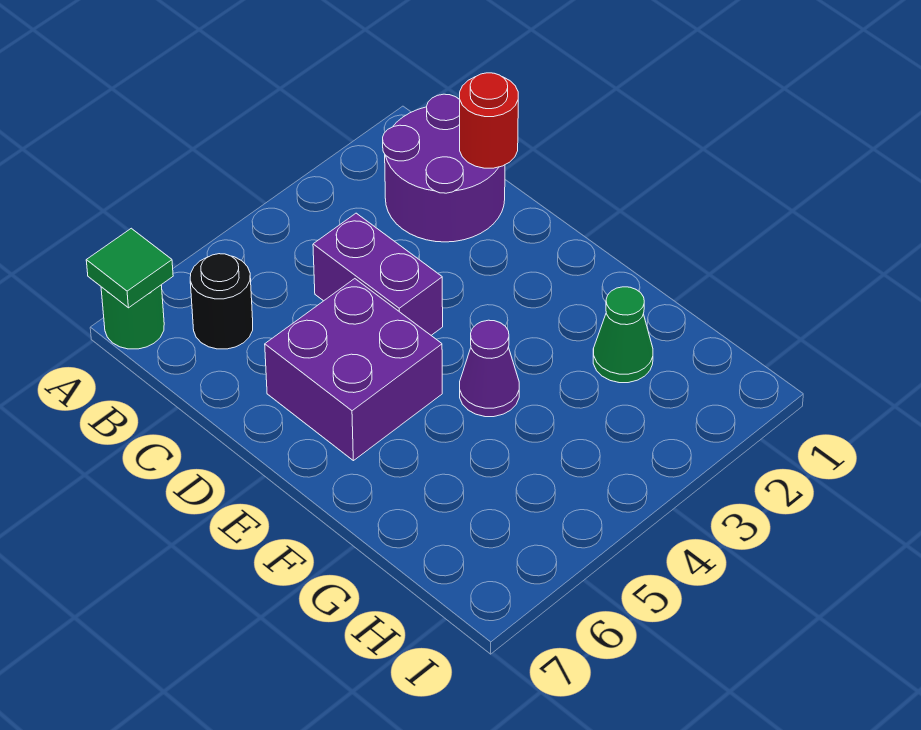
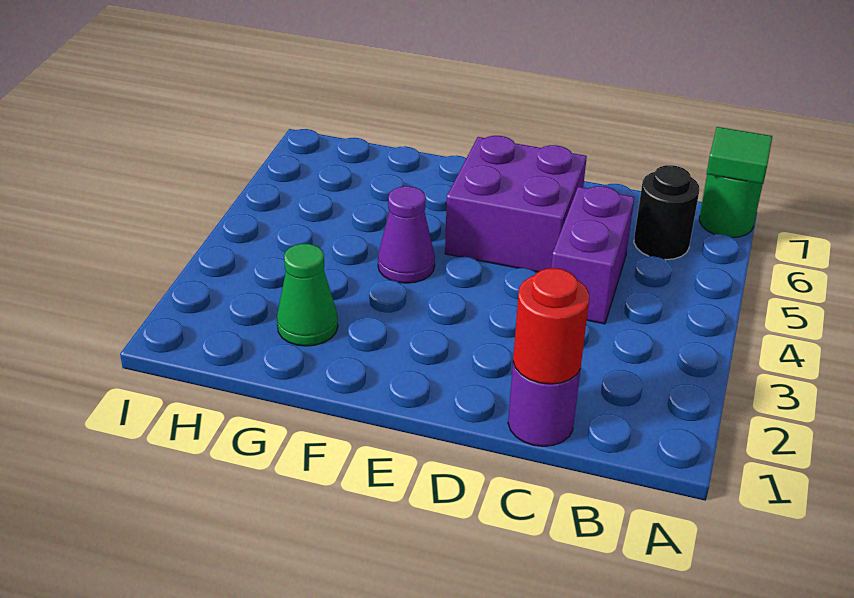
purple 2x2 round brick [383,94,505,242] -> purple 1x1 round brick [508,363,580,446]
purple 1x2 brick [313,213,443,335] -> purple 1x2 brick turned to [551,186,634,324]

